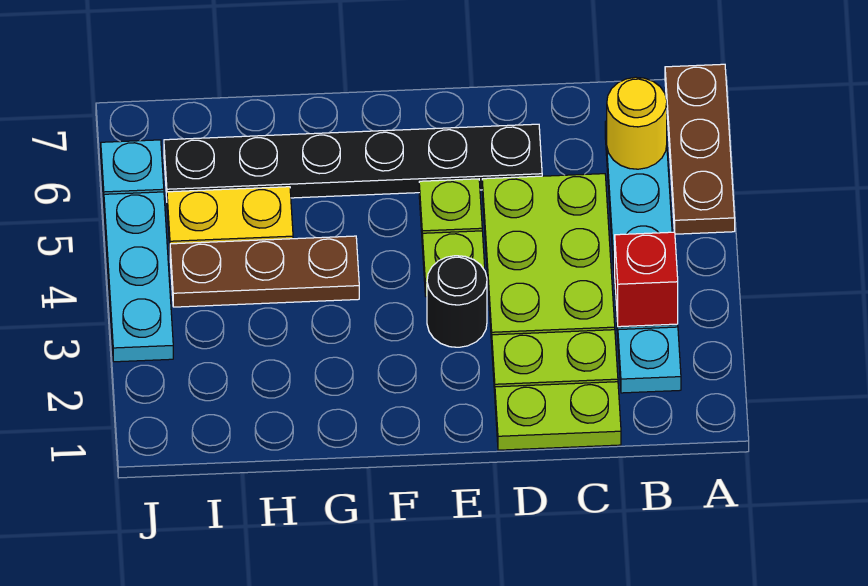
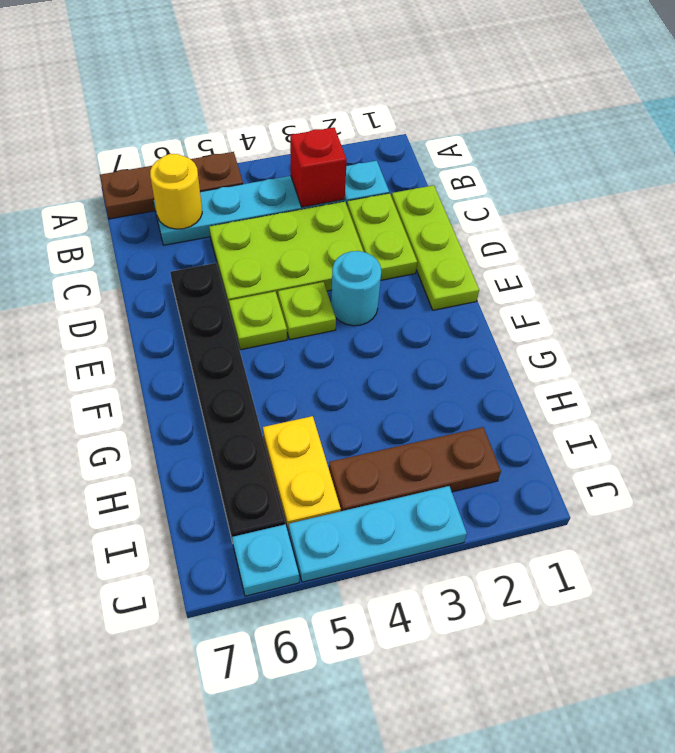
lime 1x2 plate [495,382,621,450] -> lime 1x3 plate [392,185,479,310]
black 1x1 round brick [427,256,487,347] -> cyan 1x1 round brick [331,251,381,326]
brown 1x3 plate [170,236,359,307] -> brown 1x3 plate turned to [329,427,501,511]

